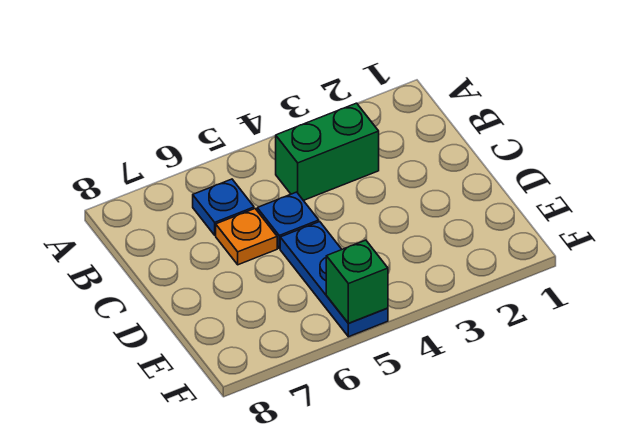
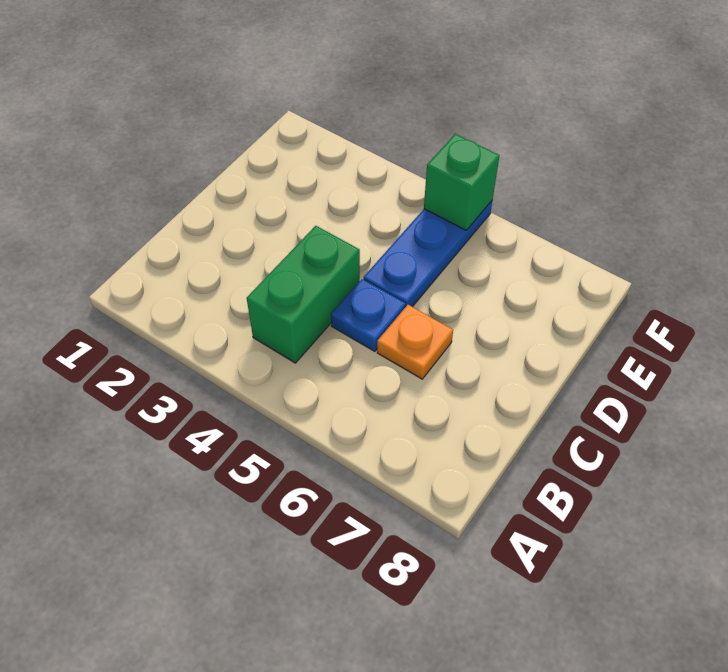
green 1x2 brick [276,103,379,201] -> green 1x2 brick turned to [247,226,360,363]
blue 1x1 plate [193,179,254,235] -> none

